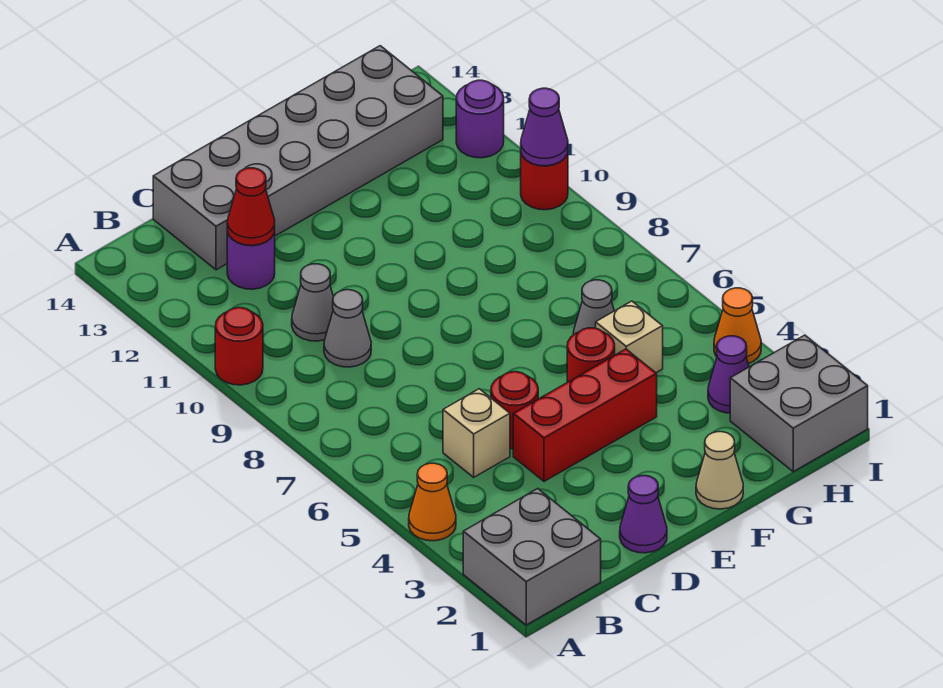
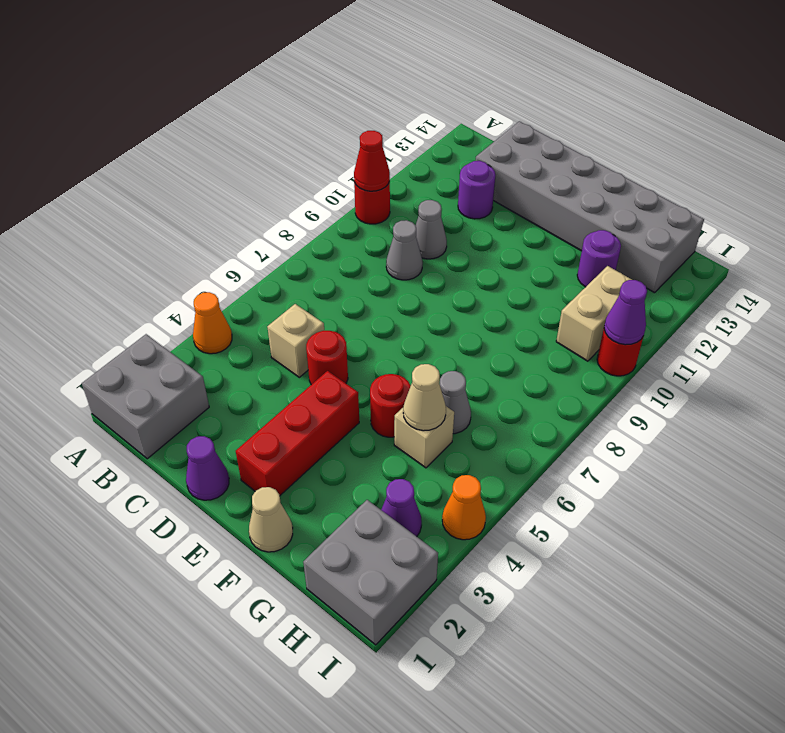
red 1x1 cone [227,168,275,245] -> red 1x1 cone moved to [354,131,390,191]
red 1x3 brick [513,349,657,481] -> red 1x3 brick turned to [236,371,359,495]
none -> tan 1x1 cone [403,364,446,431]
none -> tan 1x2 brick [556,266,632,361]
purple 1x1 round brick [456,80,504,158] -> purple 1x1 round brick moved to [577,230,621,287]

